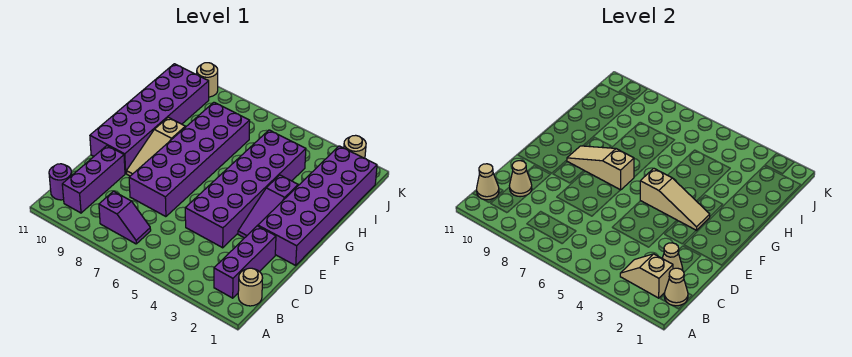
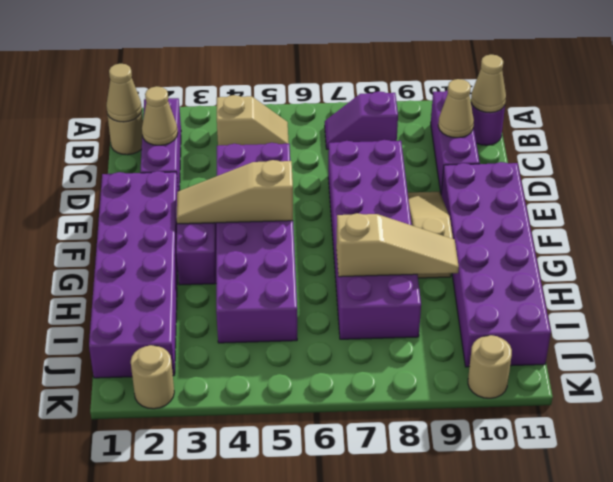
tan 1x2 slope [620,254,673,298] -> tan 1x2 slope moved to [217,95,289,146]
tan 1x3 slope [567,146,634,190] -> tan 1x3 slope moved to [336,213,459,277]

